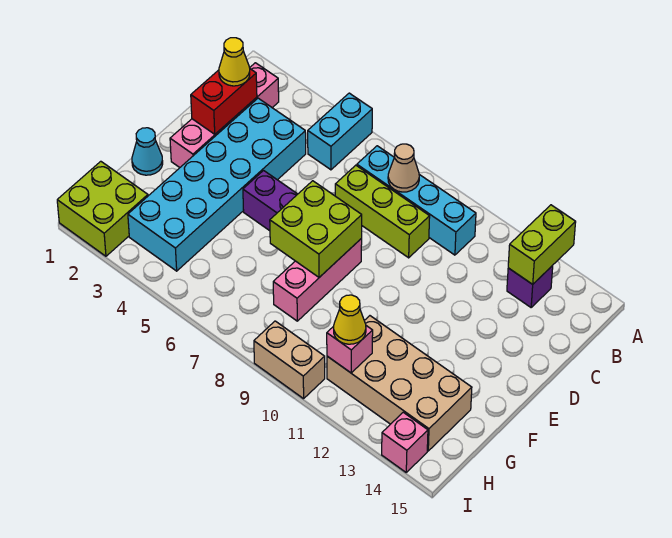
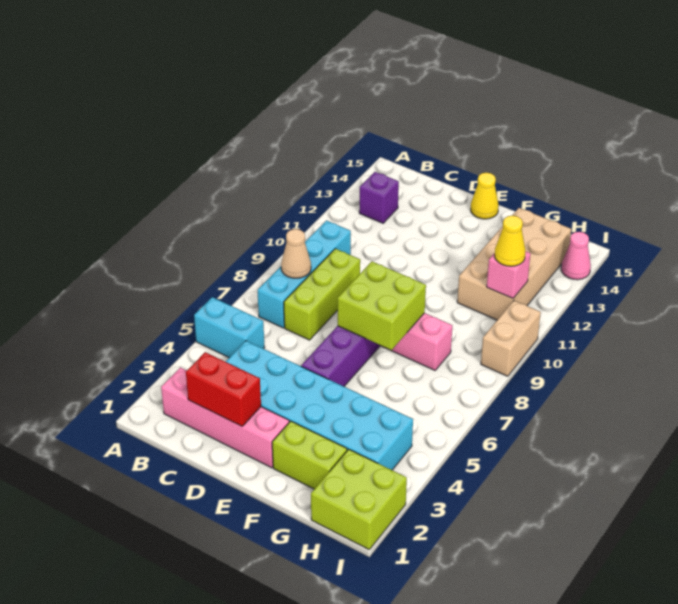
lime 1x2 brick [508,205,576,284] -> lime 1x2 brick moved to [272,421,347,489]
yellow 1x1 cone [219,38,250,86] -> yellow 1x1 cone moved to [471,173,499,219]
cyan 1x1 cone [132,128,163,175] -> none
pink 1x1 brick [382,412,428,472] -> pink 1x1 cone [561,232,591,280]

